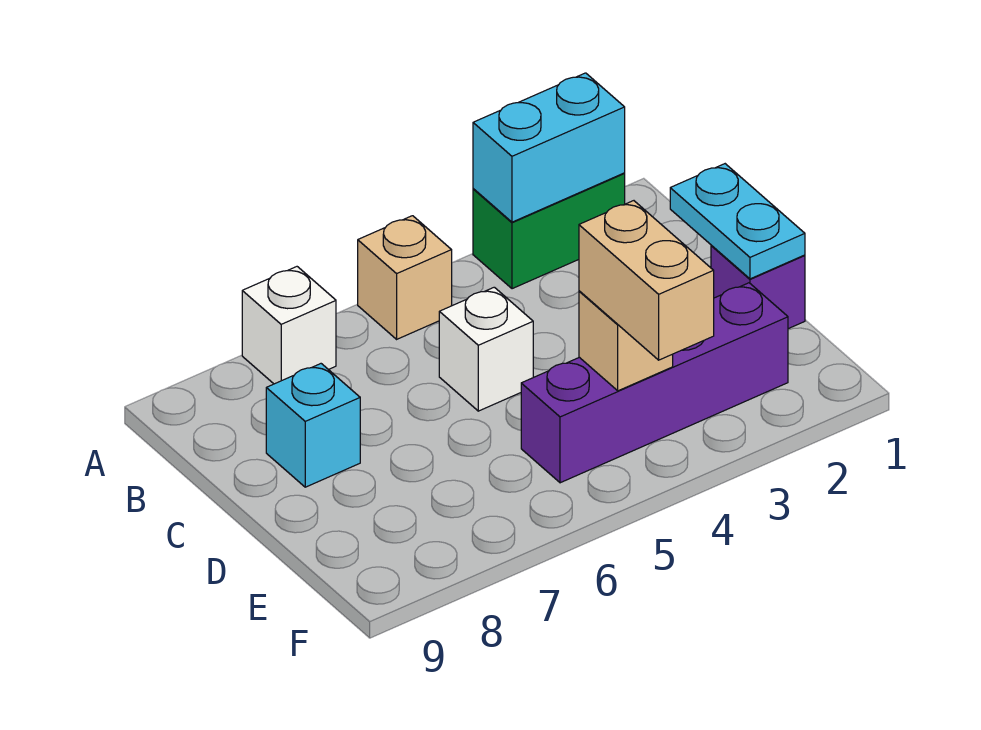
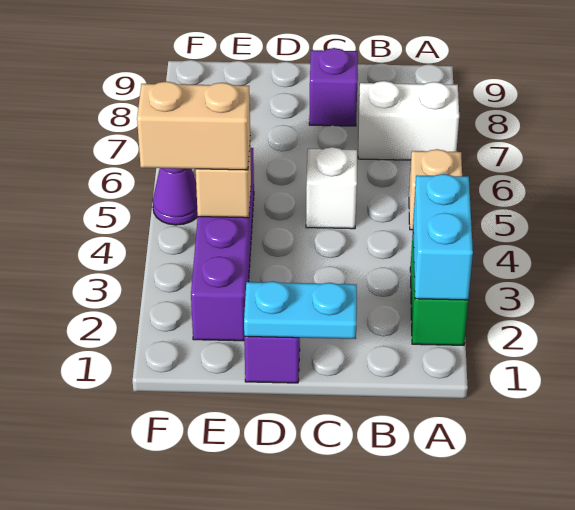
white 1x1 brick [242,267,336,384] -> white 1x2 brick [358,81,459,160]
cyan 1x1 brick [266,364,360,487] -> purple 1x1 brick [309,48,358,126]
none -> purple 1x1 cone [153,168,198,225]

